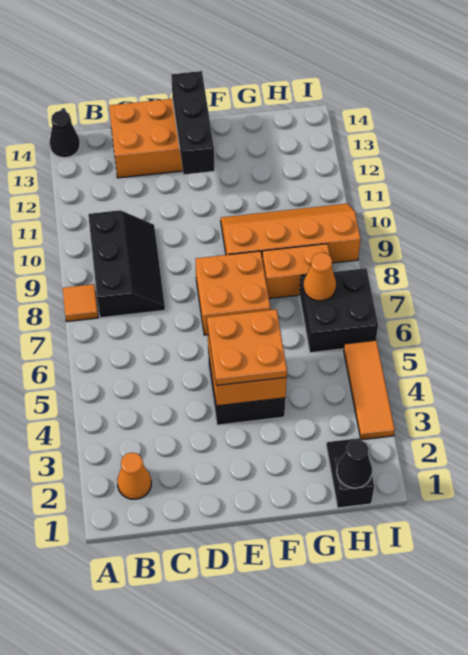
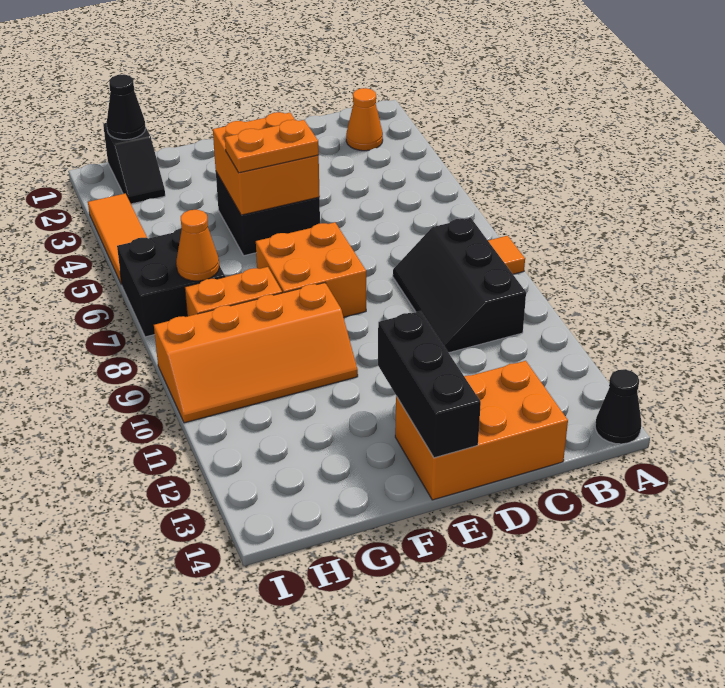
orange 2x2 plate [207,310,287,385] -> orange 1x2 plate [225,120,319,173]

